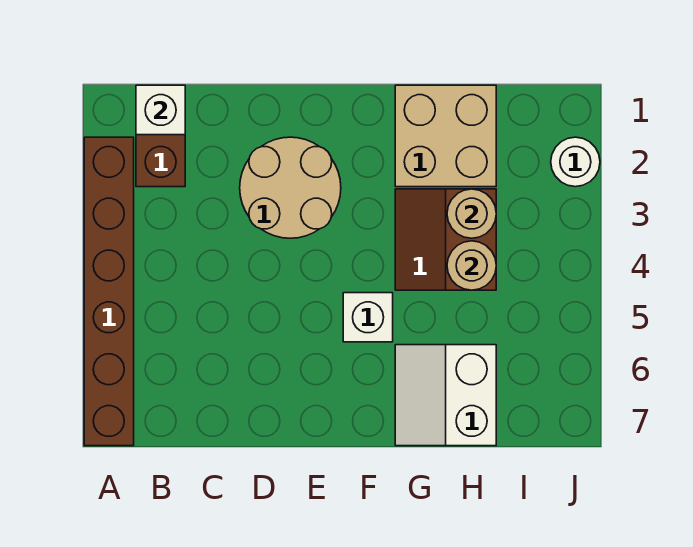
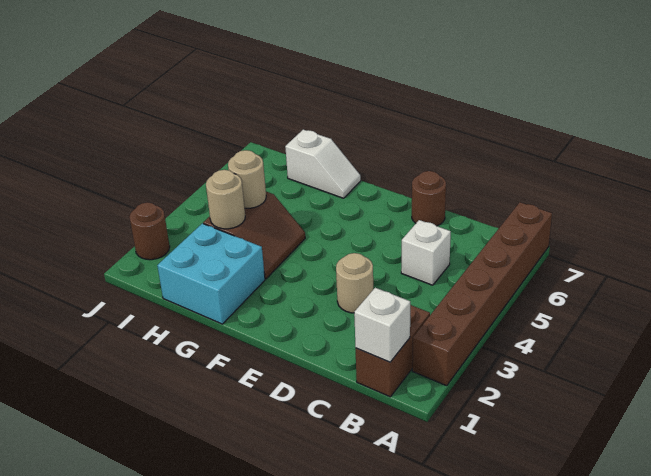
tan 2x2 round brick [240,137,341,238] -> tan 1x1 round brick [336,253,373,313]
none -> brown 1x1 round brick [412,171,446,226]
white 1x1 brick [343,293,393,342] -> white 1x1 brick moved to [401,220,451,285]
tan 2x2 brick [395,85,496,187] -> cyan 2x2 brick [157,223,265,324]
white 2x2 slope [395,345,496,446] -> white 1x2 slope [285,130,361,198]
white 1x1 round brick [551,137,600,187] -> brown 1x1 round brick [129,202,170,260]

